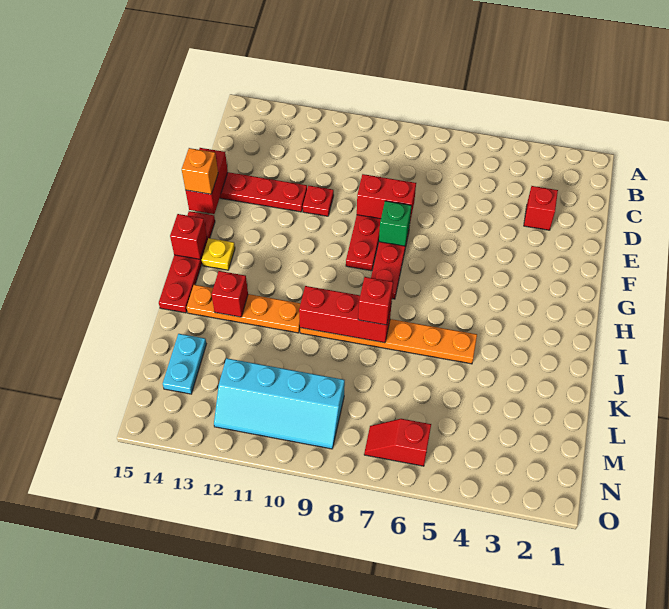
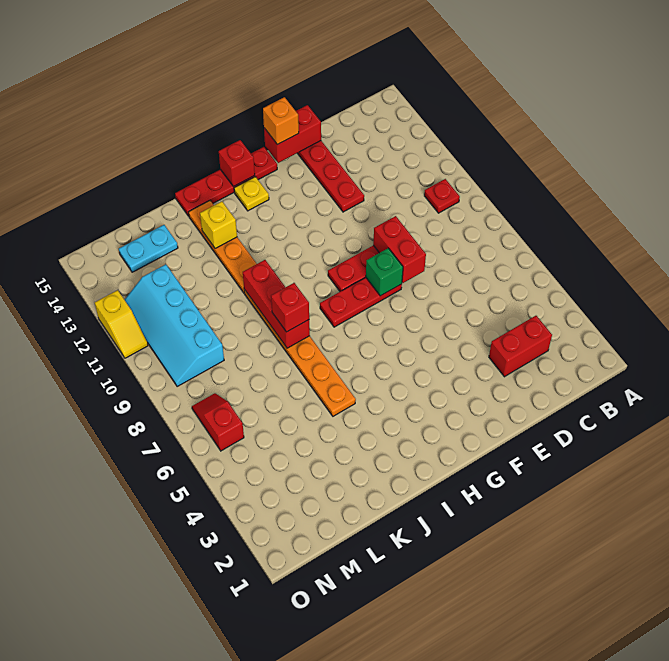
red 1x1 brick [524,186,558,230] -> red 1x2 brick [489,316,552,377]
red 1x1 plate [303,186,334,216] -> red 1x1 plate moved to [424,179,460,213]
red 1x1 brick [211,271,248,317] -> yellow 1x1 brick [200,202,237,249]
none -> yellow 1x2 slope [95,290,148,358]

